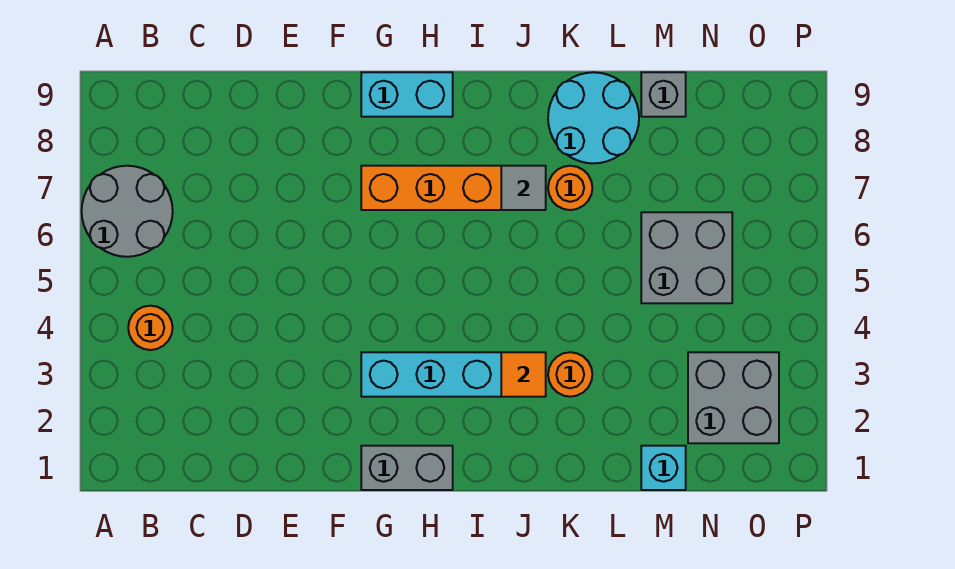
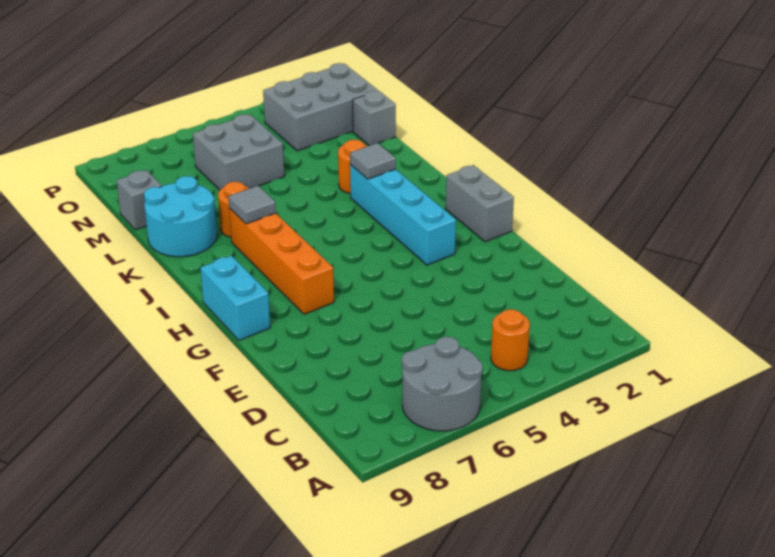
orange 1x1 tile [501,352,546,397] -> grey 1x1 tile [350,143,396,179]
cyan 1x1 brick [641,446,686,490] -> grey 1x1 brick [353,91,396,146]
grey 2x2 brick [688,352,779,443] -> grey 2x3 brick [263,63,378,151]

